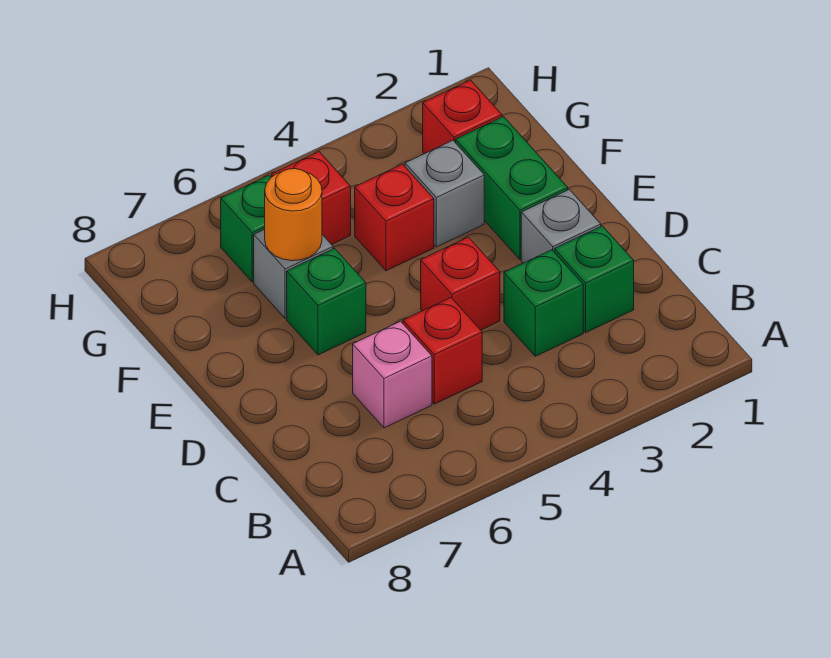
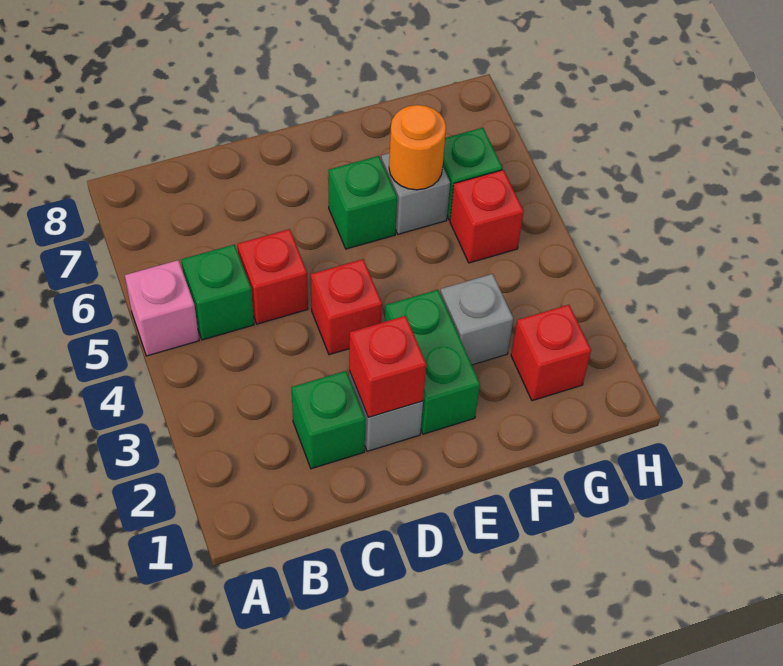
green 1x1 brick [504,250,583,356] -> green 1x1 brick moved to [181,245,254,340]
pink 1x1 brick [353,321,432,428] -> pink 1x1 brick moved to [125,260,199,356]
green 1x2 brick [456,117,568,259] -> green 1x2 brick turned to [385,290,480,434]
red 1x1 brick [355,164,434,271] -> red 1x1 brick moved to [349,316,426,417]

